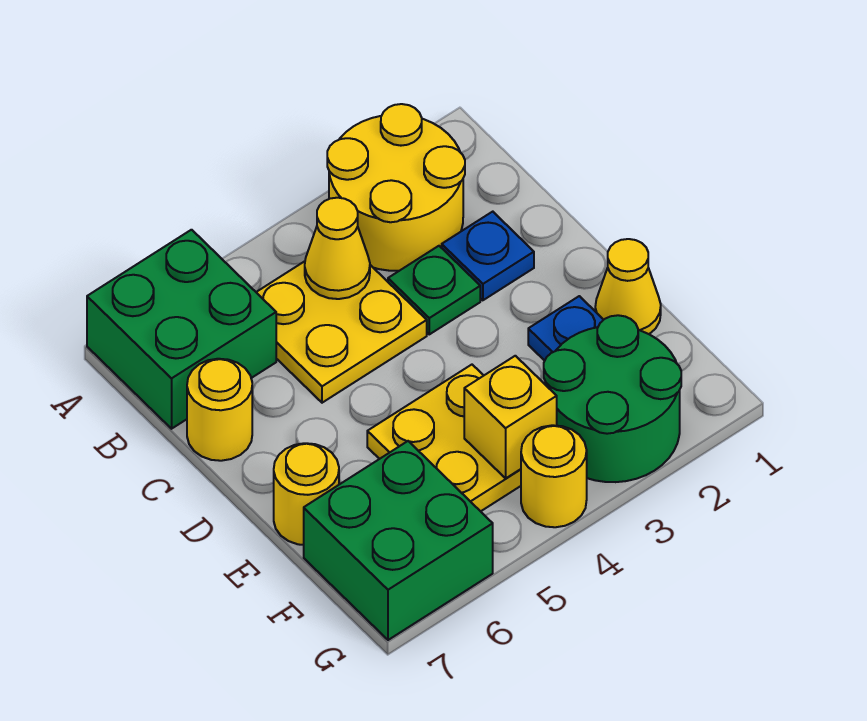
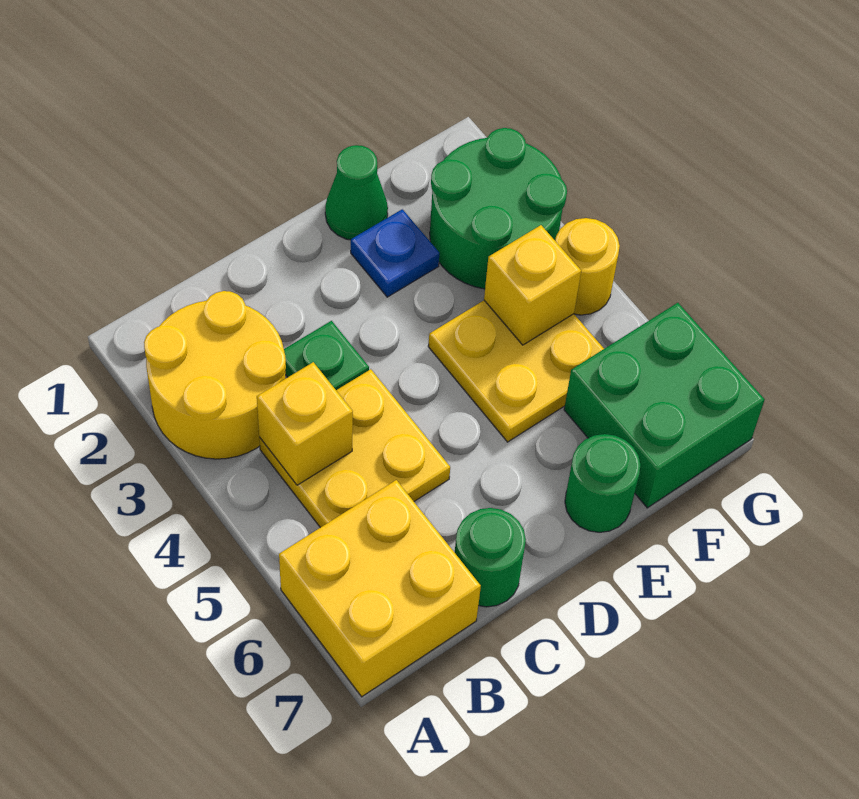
green 2x2 brick [87,230,276,429] -> yellow 2x2 brick [279,480,481,697]
yellow 1x1 cone [305,198,370,299] -> yellow 1x1 brick [257,362,353,485]
blue 1x1 plate [442,212,534,300] -> none
yellow 1x1 round brick [187,359,252,461] -> green 1x1 round brick [455,508,526,607]
yellow 1x1 cone [595,239,661,334] -> green 1x1 cone [325,145,388,240]
yellow 1x1 round brick [274,443,339,545] -> green 1x1 round brick [565,434,640,532]

